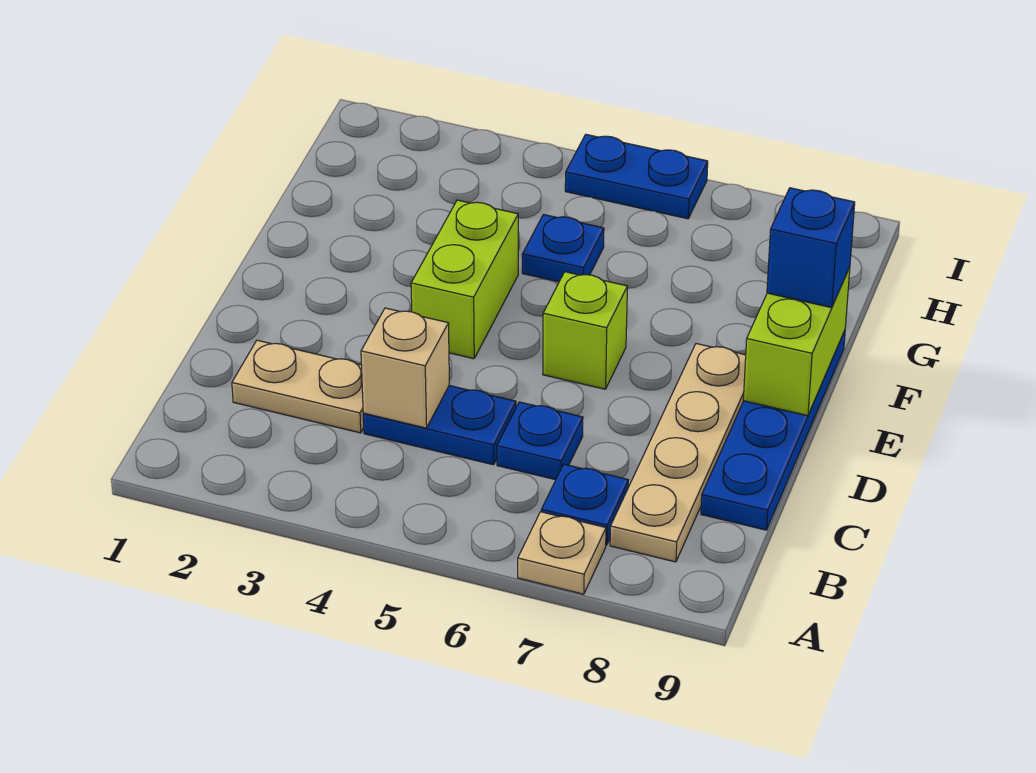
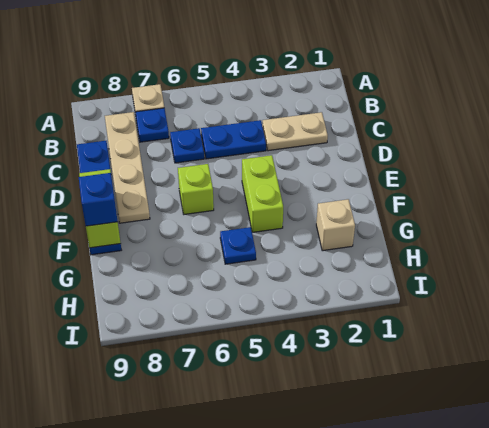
tan 1x1 brick [361,308,449,428] -> tan 1x1 brick moved to [316,199,355,251]
blue 1x2 plate [565,135,708,219] -> none

